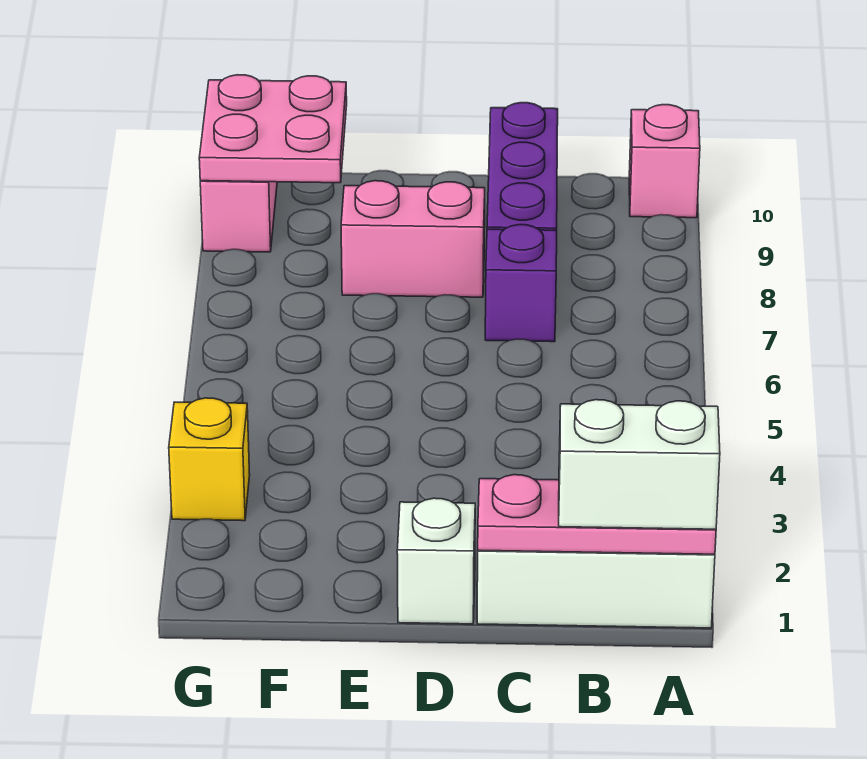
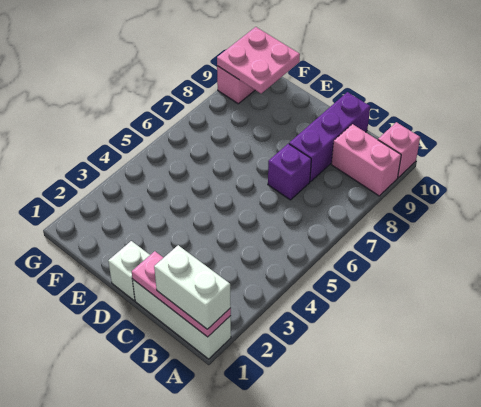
pink 1x2 brick [341,181,485,297] -> pink 1x2 brick moved to [331,124,401,196]
yellow 1x1 brick [169,398,250,521] -> none

